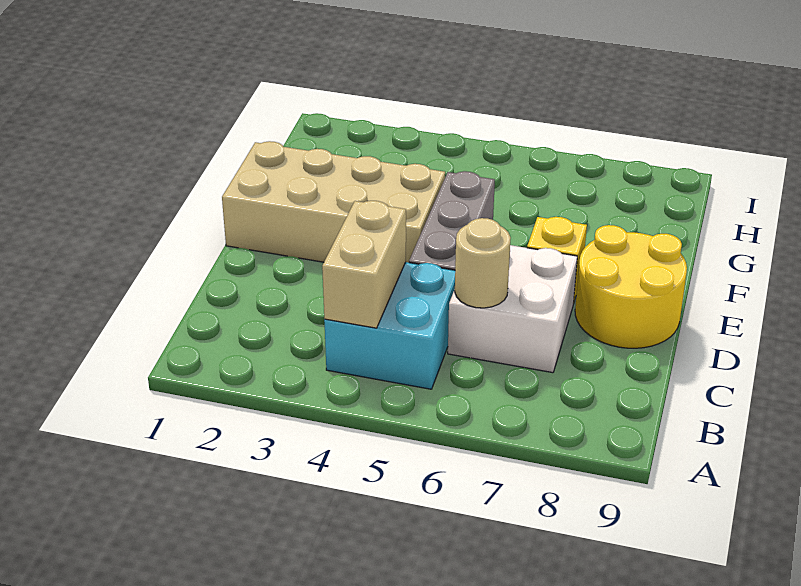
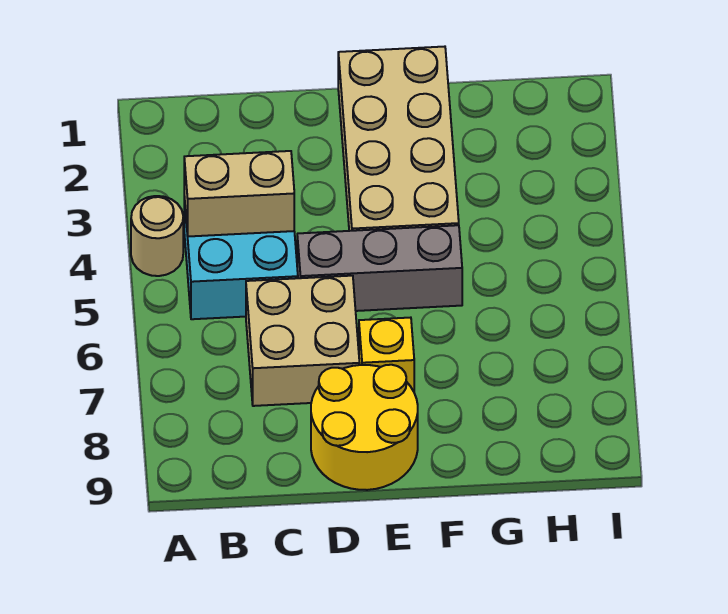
white 2x2 brick [448,245,577,373] -> tan 2x2 brick [246,276,360,406]
tan 1x1 round brick [455,218,511,308] -> tan 1x1 round brick moved to [131,196,183,276]

